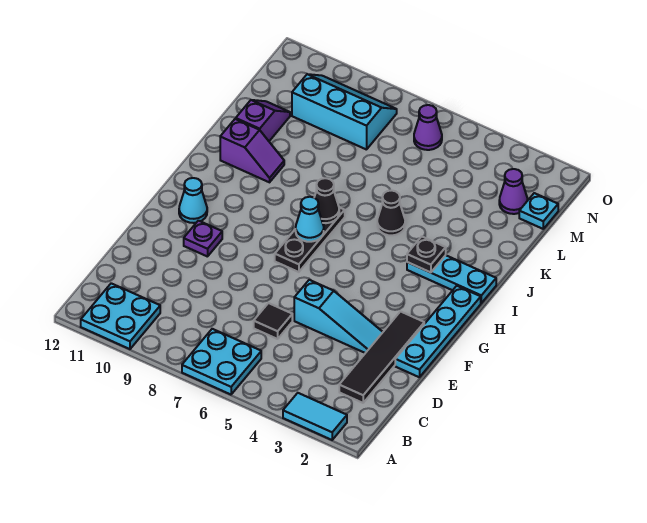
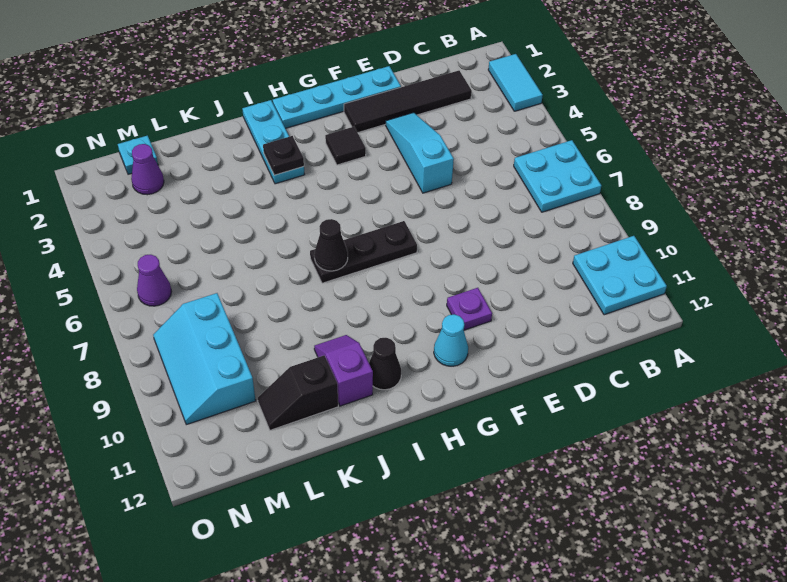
black 1x1 tile [254,303,292,339] -> black 1x1 tile moved to [325,127,366,165]
cyan 1x1 cone [296,197,324,242] -> none
black 1x1 cone [377,190,405,235] -> black 1x1 cone moved to [369,338,401,390]
purple 1x2 slope [236,100,290,141] -> black 1x2 slope [258,356,338,430]

